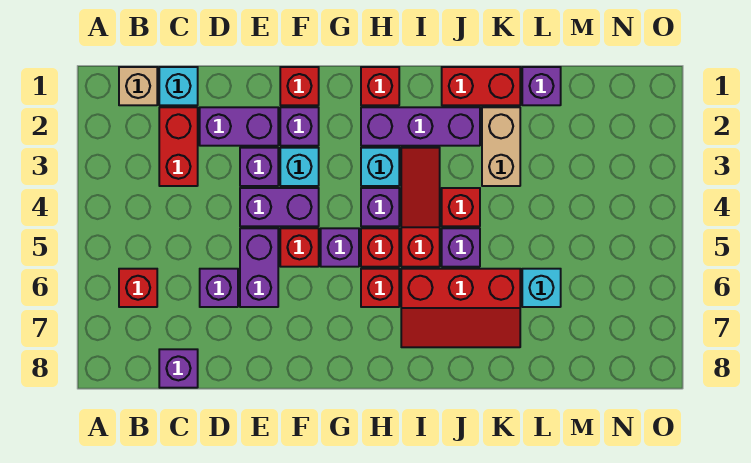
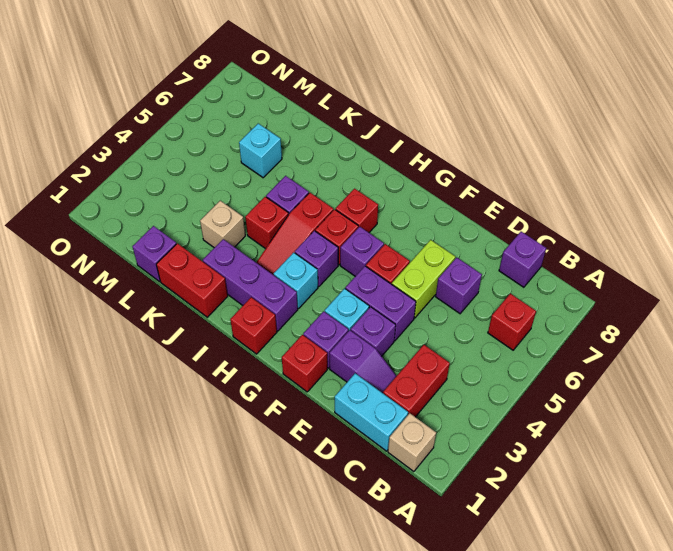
cyan 1x1 brick [159,67,198,105] -> cyan 1x2 brick [335,373,408,451]
purple 1x2 brick [200,107,278,146] -> purple 1x2 slope [330,330,396,393]
purple 1x2 brick [240,228,278,307] -> lime 1x2 brick [392,240,455,318]
red 2x3 slope [401,269,520,347] -> none
tan 1x2 brick [482,107,520,186] -> tan 1x1 brick [200,201,245,248]

